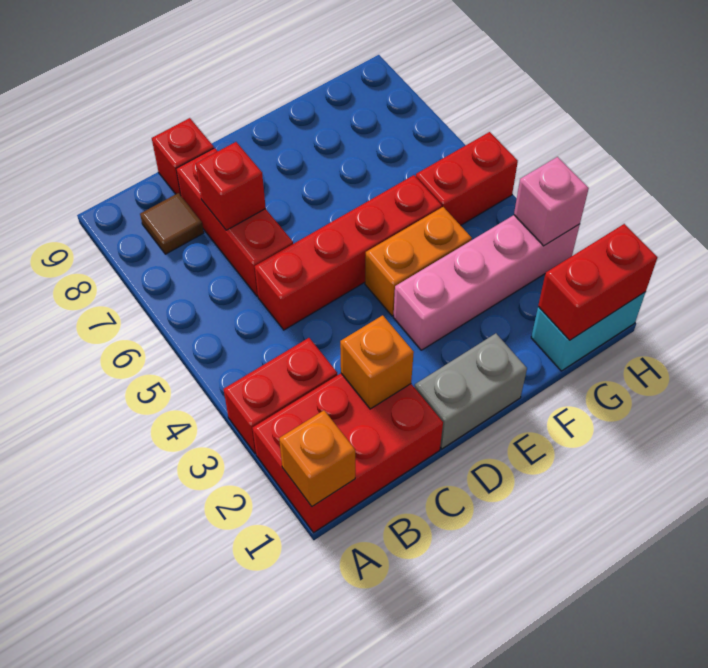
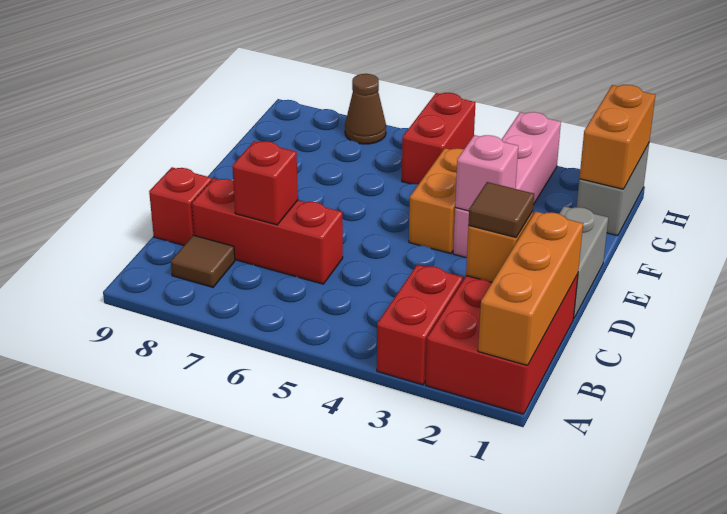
orange 1x1 brick [279,410,355,506] -> orange 1x3 brick [478,211,583,365]
none -> brown 1x1 tile [468,182,534,237]
red 1x4 brick [255,175,442,330] -> none
cyan 1x2 brick [531,292,646,371] -> grey 1x2 brick [577,143,649,236]
red 1x2 brick [538,224,657,340] -> orange 1x2 brick [579,85,655,189]
pink 1x1 brick [514,157,589,246] -> pink 1x1 brick moved to [455,135,518,211]
none -> brown 1x1 cone [345,74,386,144]

